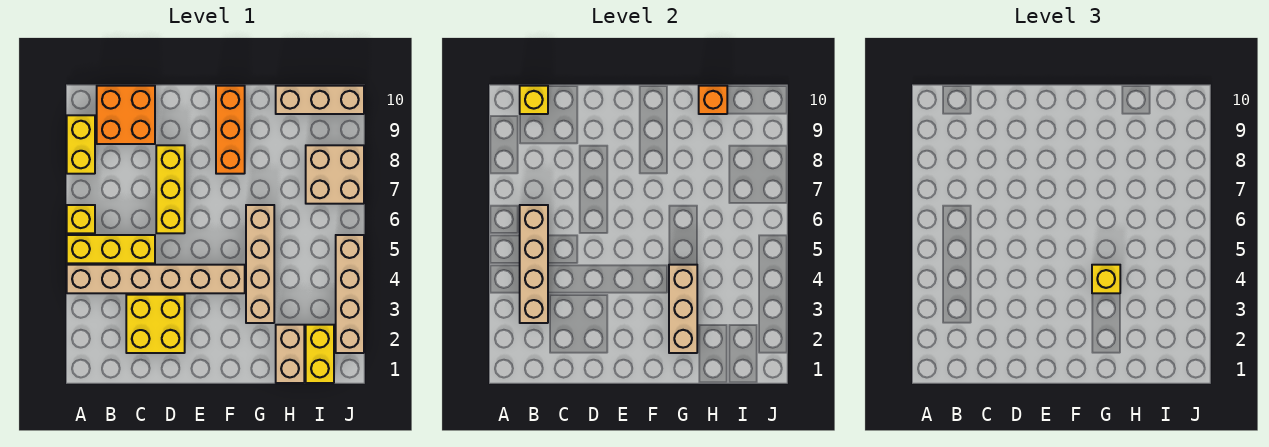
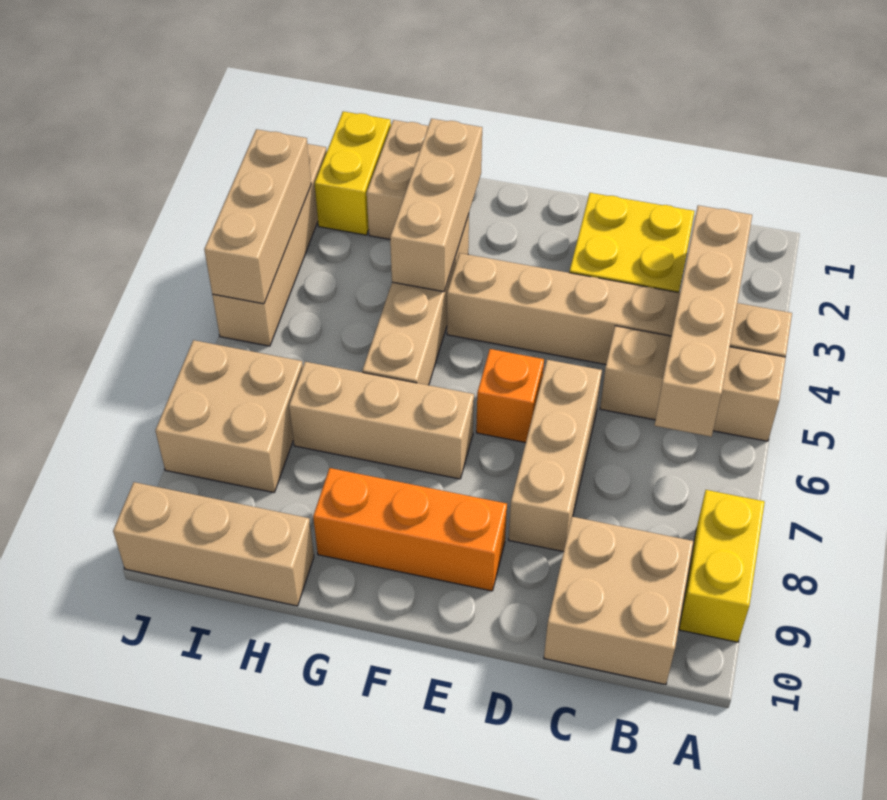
yellow 1x3 brick [67,235,155,263] -> tan 1x3 brick [600,326,786,441]
yellow 1x1 brick [67,205,95,233] -> none
orange 2x2 brick [97,86,155,144] -> tan 2x2 brick [544,517,694,685]
yellow 1x1 brick [520,86,548,114] -> none
yellow 1x3 brick [156,145,185,233] -> tan 1x3 brick [508,360,602,552]
none -> tan 1x3 brick [289,362,474,479]
orange 1x3 brick [216,86,245,174] -> orange 1x3 brick turned to [313,468,507,591]
yellow 1x1 brick [1092,265,1120,293] -> none
orange 1x1 brick [699,86,727,114] -> orange 1x1 brick moved to [476,349,544,443]
none -> tan 1x3 brick [204,129,311,304]

